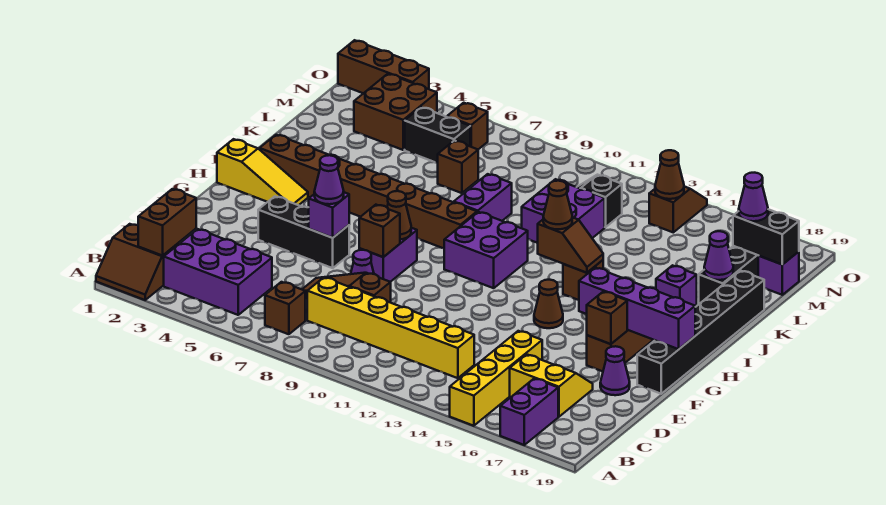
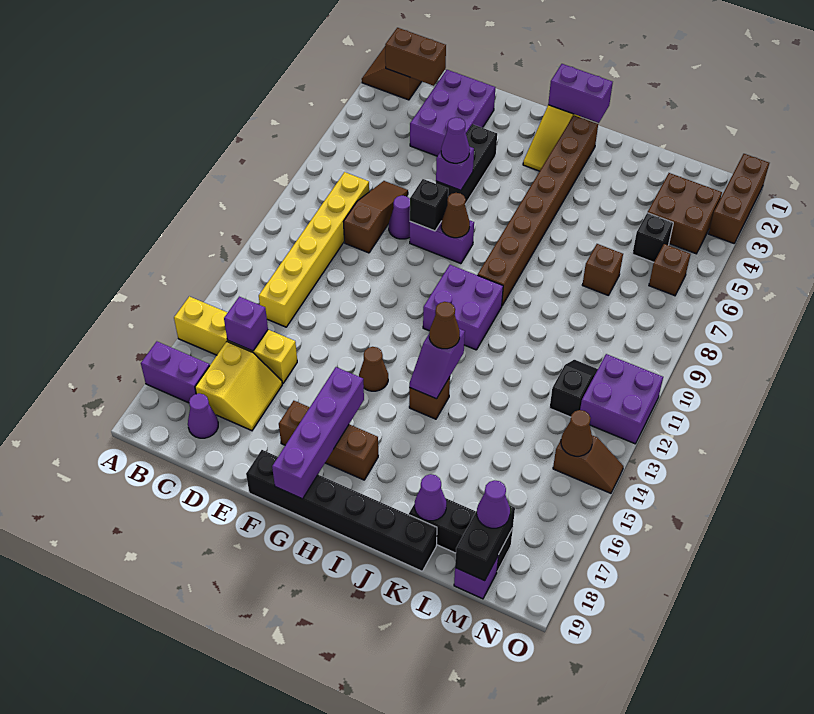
purple 2x3 brick [164,229,272,315] -> purple 2x3 brick moved to [410,70,495,156]
brown 1x1 brick [265,282,305,334] -> none
purple 1x1 cone [600,346,630,395] -> purple 1x1 cone moved to [188,394,218,438]
brown 1x1 brick [359,205,400,257] -> black 1x1 brick [410,179,448,231]
brown 1x1 brick [587,291,627,344] -> none
brown 1x2 slope [538,217,603,273] -> purple 1x2 slope [409,329,465,399]
purple 1x2 brick [454,174,512,221] -> purple 1x2 brick moved to [548,64,613,123]
purple 1x1 brick [656,265,697,306] -> purple 1x1 brick moved to [224,297,268,351]
purple 2x2 brick [522,179,605,243] -> purple 2x2 brick moved to [580,354,663,444]
black 1x2 brick [405,107,470,163] -> black 1x1 brick [633,213,673,262]

